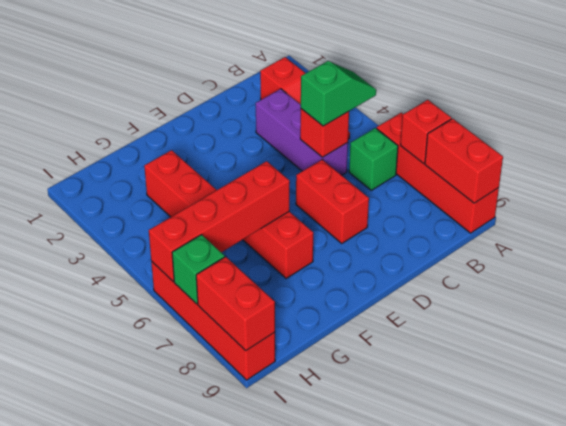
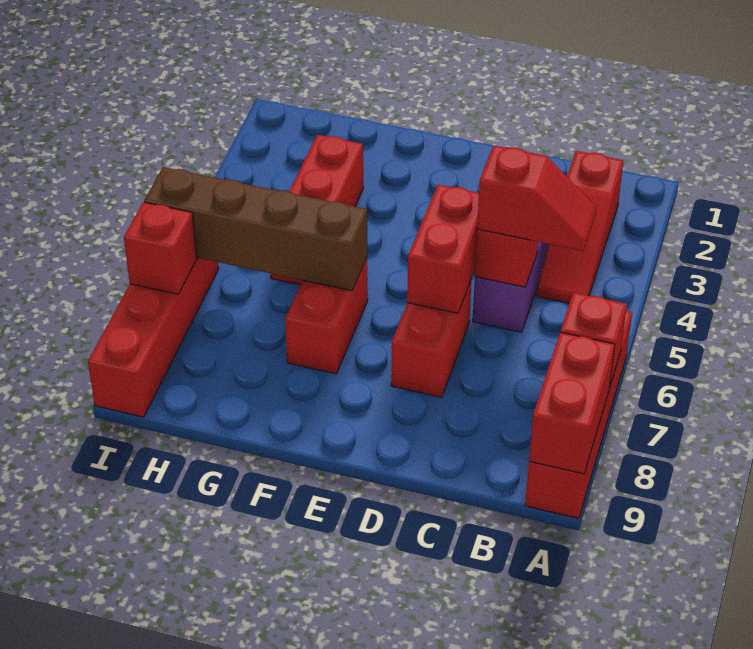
green 1x2 slope [301,61,376,126] -> red 1x2 slope [477,146,596,251]
green 1x1 brick [349,128,398,190] -> none
red 1x4 brick [149,161,290,282] -> brown 1x4 brick [144,167,367,291]
green 1x1 brick [172,235,225,304] -> red 1x1 brick [124,202,197,294]
red 1x2 brick [196,257,275,351] -> red 1x2 brick moved to [407,185,479,313]

